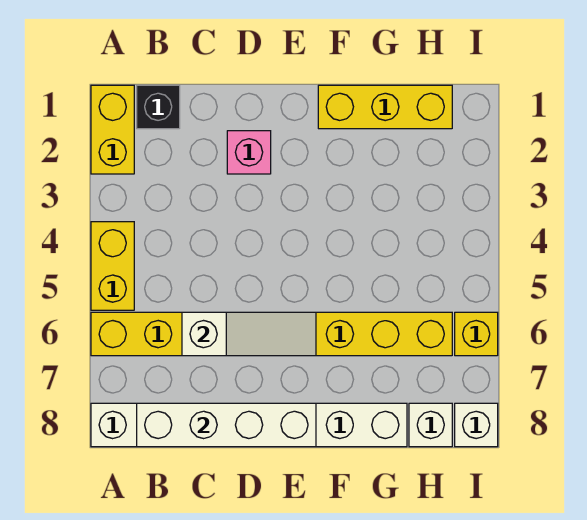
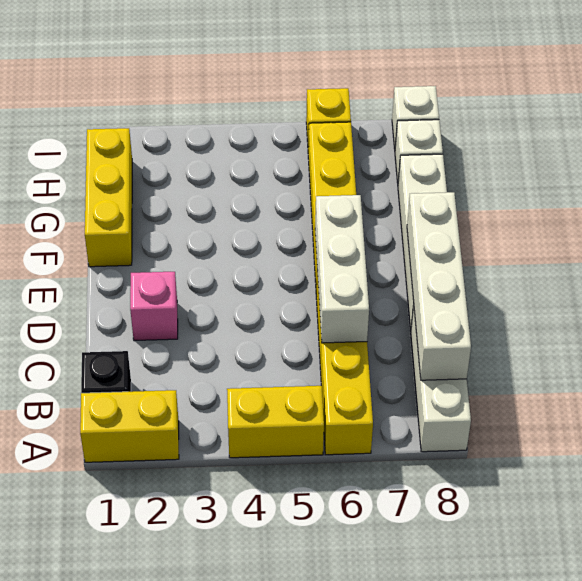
white 1x3 slope [182,312,316,356] -> white 1x3 brick [315,195,369,343]

